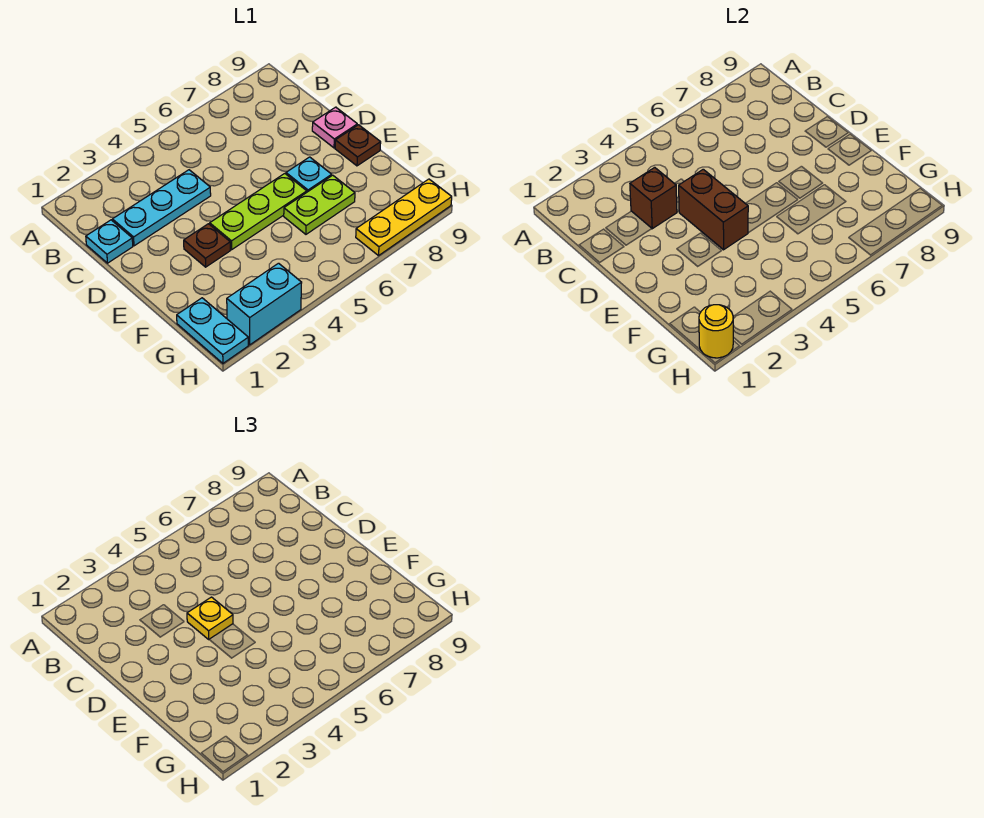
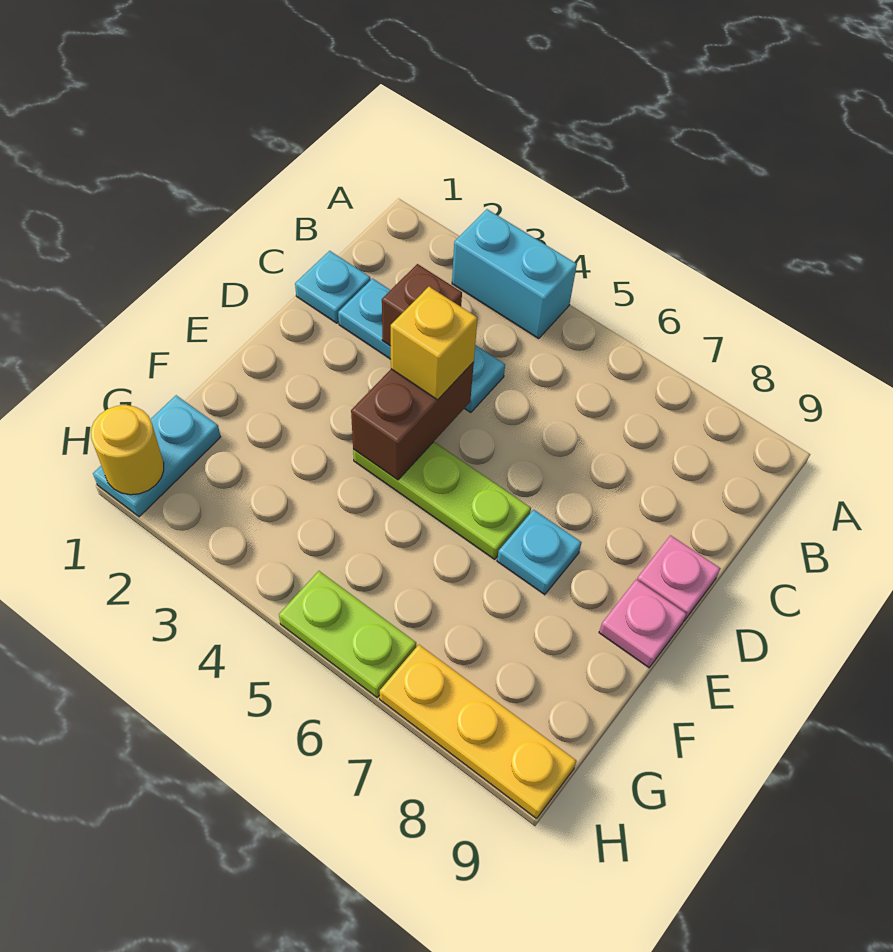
yellow 1x1 plate [187,597,233,639] -> yellow 1x1 brick [391,287,478,400]
brown 1x1 plate [184,224,230,267] -> none
brown 1x1 plate [335,125,381,166] -> pink 1x1 plate [599,580,686,667]
lime 1x2 plate [284,175,355,234] -> lime 1x2 plate moved to [279,571,416,697]
cyan 1x2 brick [227,263,302,345] -> cyan 1x2 brick moved to [452,209,577,339]

